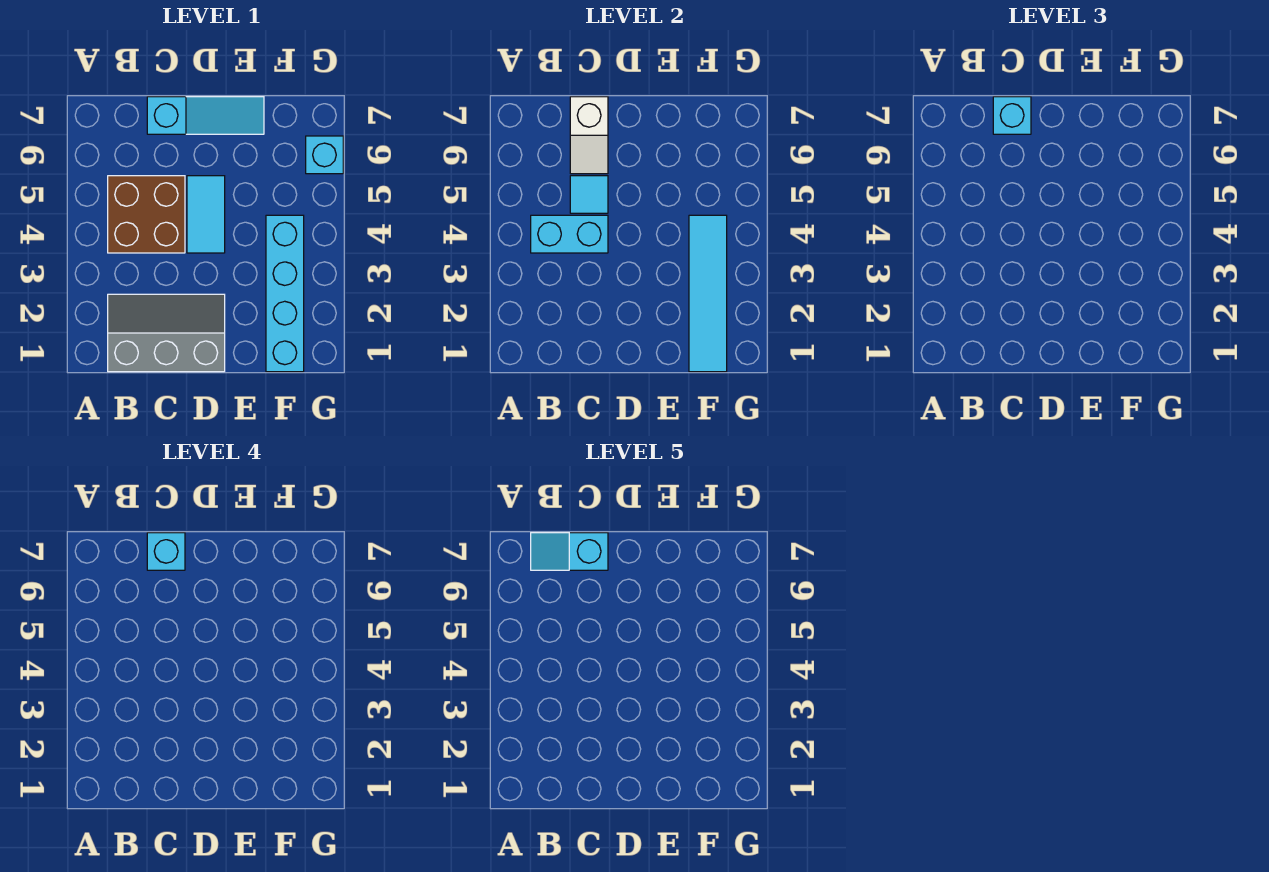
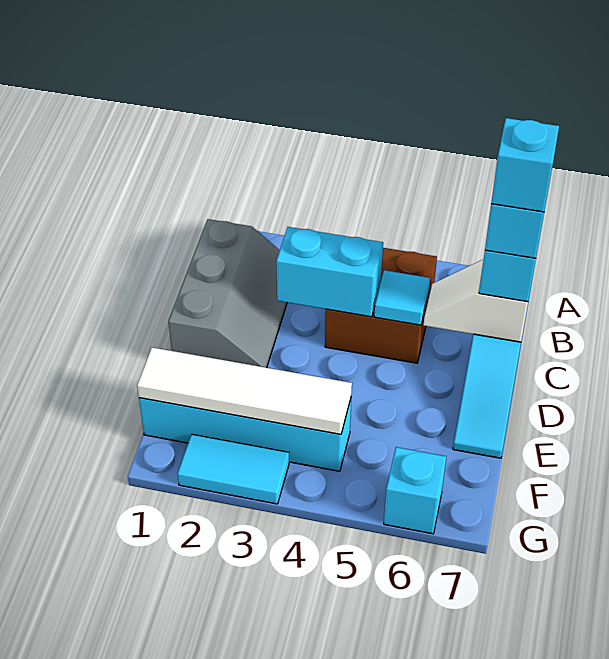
cyan 1x2 brick [531,215,608,253] -> cyan 1x2 brick turned to [276,227,383,317]
cyan 1x2 tile [187,176,225,253] -> cyan 1x2 tile moved to [178,434,289,504]
cyan 1x4 tile [689,215,727,372] -> white 1x4 tile [137,347,352,434]

